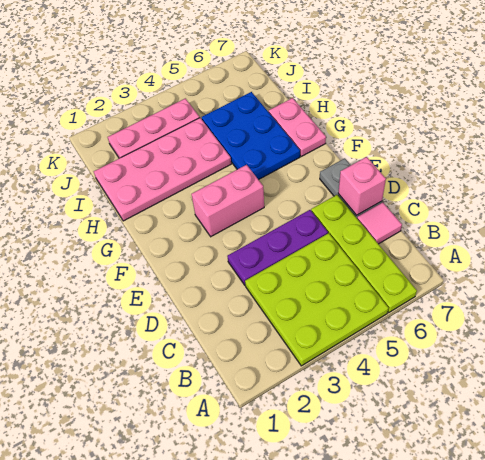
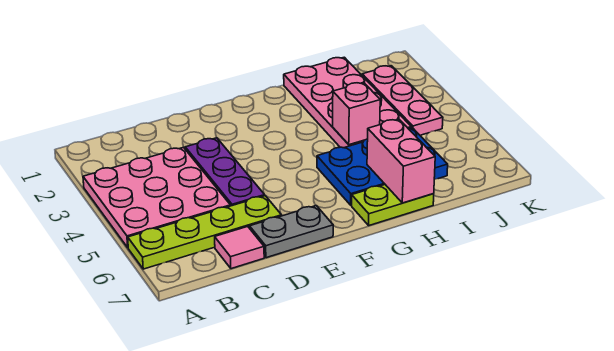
lime 3x3 plate [245,233,389,366] -> pink 3x3 plate [83,147,230,248]
pink 1x1 brick [338,157,386,215] -> pink 1x1 brick moved to [333,82,380,145]
pink 1x2 brick [191,165,264,237] -> pink 1x2 brick moved to [367,119,435,203]
pink 1x2 plate [269,98,326,156] -> lime 1x2 plate [352,185,434,225]

